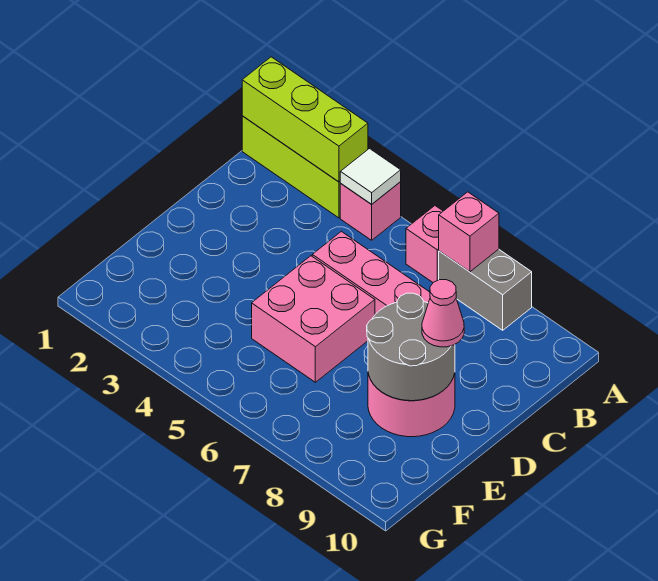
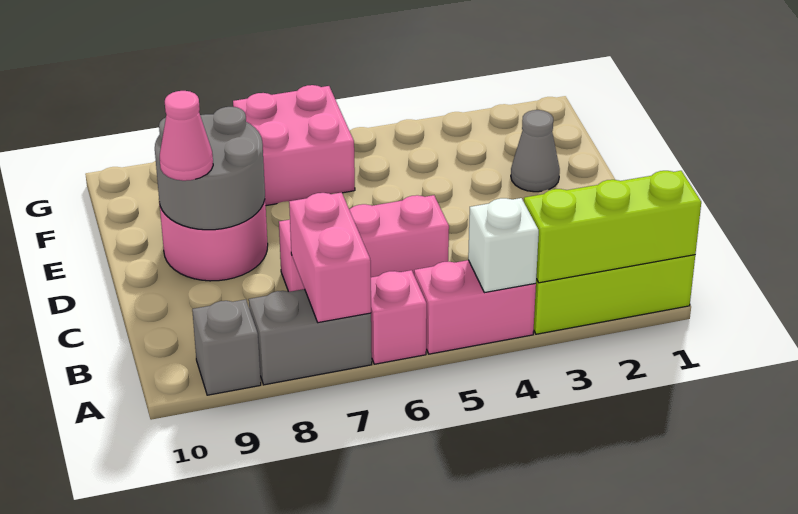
pink 1x1 brick [340,182,401,240] -> pink 1x2 brick [414,260,536,354]
white 1x1 tile [340,149,401,204] -> white 1x1 brick [468,198,539,293]
pink 1x1 brick [439,192,499,272] -> pink 1x2 brick [289,192,371,323]
none -> grey 1x1 brick [192,299,261,395]
pink 2x2 brick [252,256,375,382] -> pink 2x2 brick moved to [233,85,355,206]
none -> grey 1x1 cone [511,110,560,192]

